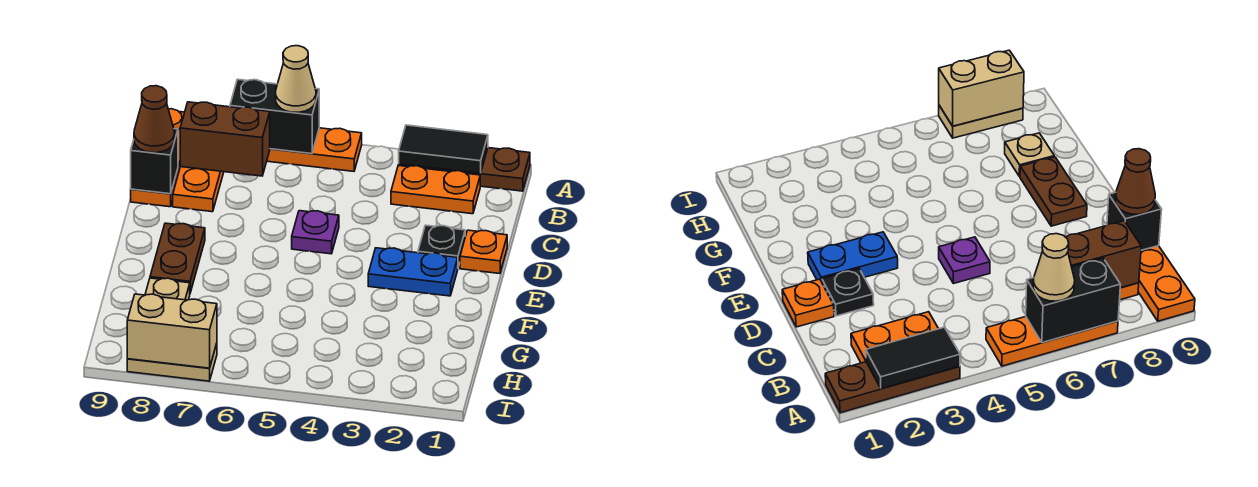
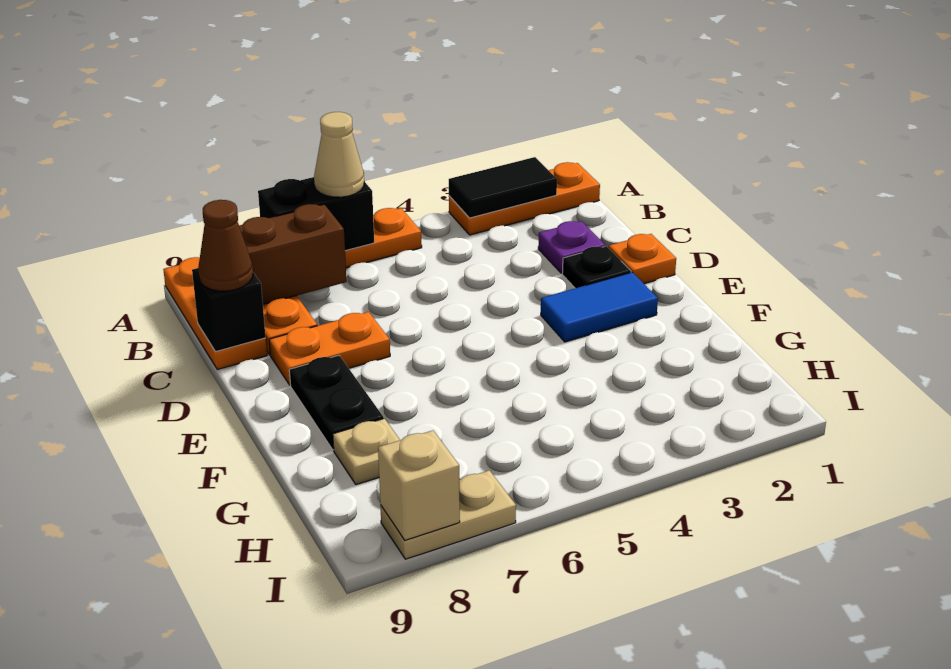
brown 1x3 plate [399,148,530,191] -> orange 1x3 plate [449,162,600,235]
orange 1x2 plate [391,165,480,214] -> orange 1x2 plate moved to [269,312,390,385]
purple 1x1 plate [292,211,339,254] -> purple 1x1 plate moved to [538,221,605,273]
blue 1x2 plate [368,248,458,296] -> blue 1x2 tile [541,272,658,342]
brown 1x2 plate [150,223,205,293] -> black 1x2 plate [289,355,384,450]
tan 1x2 brick [127,294,217,368] -> tan 1x1 brick [378,430,460,540]

